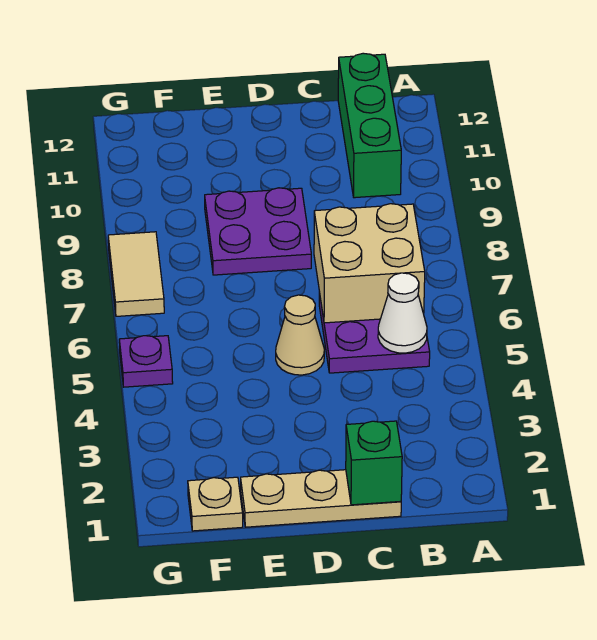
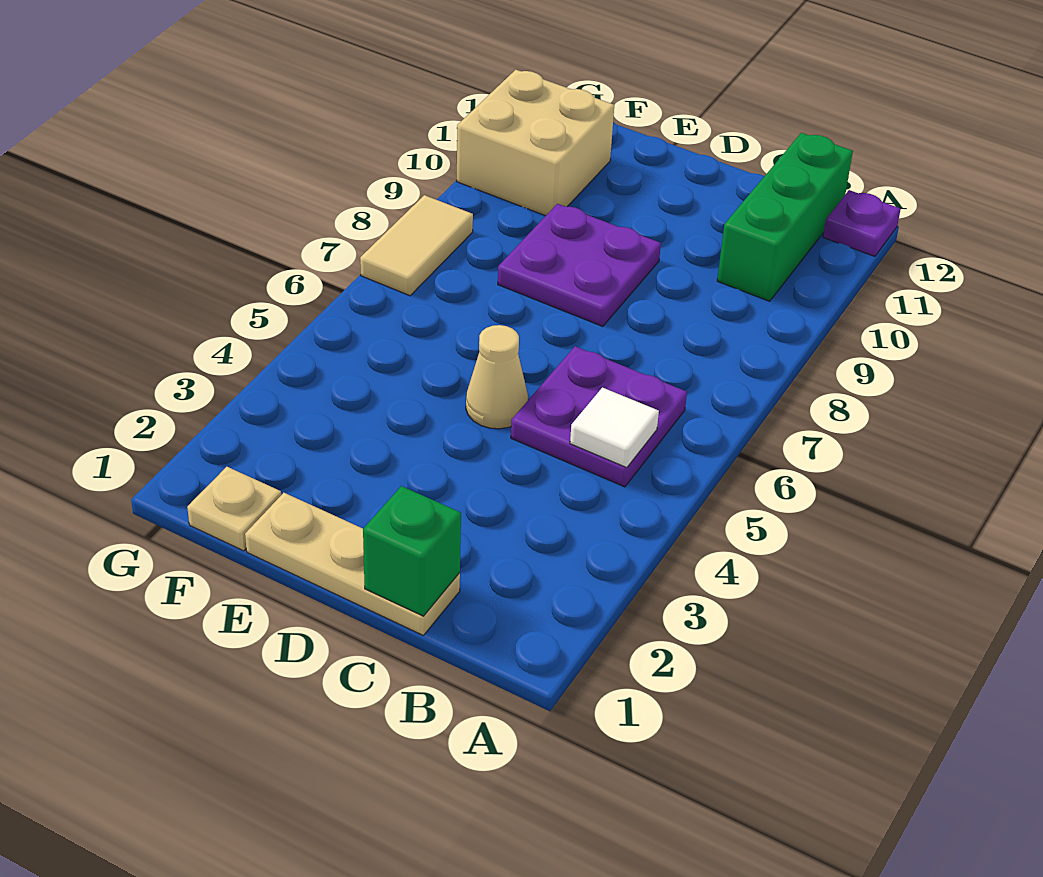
white 1x1 cone [378,273,427,353] -> white 1x1 tile [570,388,659,468]
tan 2x2 brick [314,204,425,323] -> tan 2x2 brick moved to [457,70,614,216]
purple 1x1 plate [119,336,173,387] -> purple 1x1 plate moved to [823,190,901,256]

